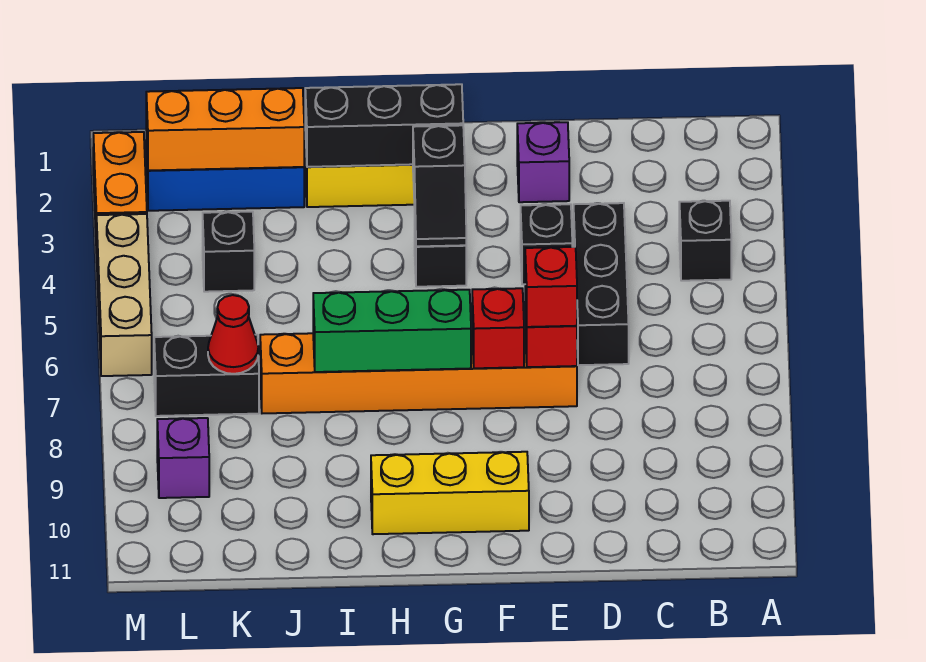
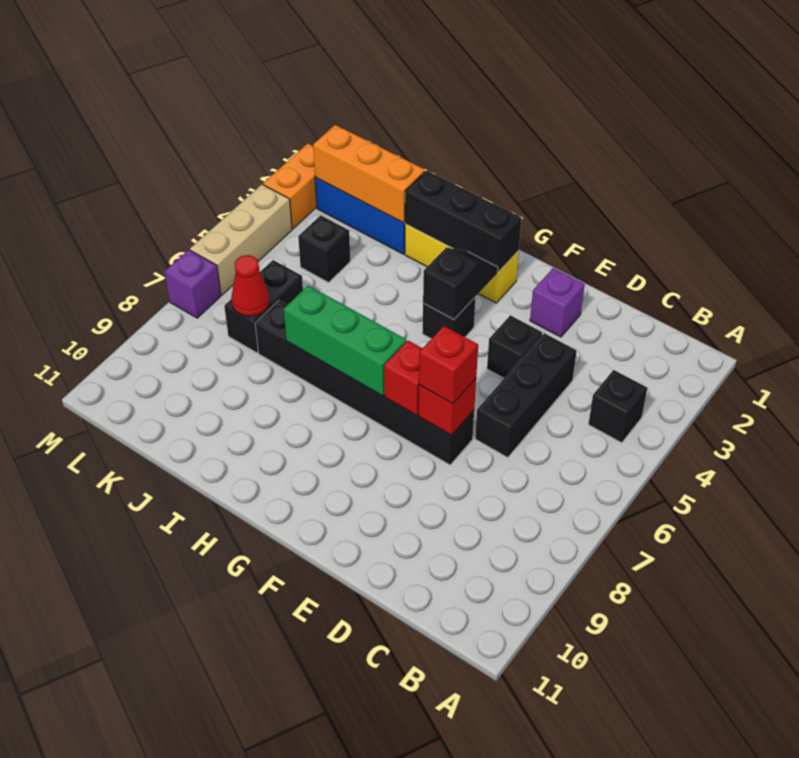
orange 1x6 brick [260,329,577,413] -> black 1x6 brick [255,300,474,465]
yellow 1x3 brick [371,452,529,534] -> none
black 1x2 slope [413,125,466,247] -> black 1x2 slope turned to [423,247,498,319]
black 1x2 brick [154,335,259,416] -> black 1x2 brick turned to [224,260,303,353]
purple 1x1 brick [157,418,209,498] -> purple 1x1 brick moved to [164,250,221,318]

